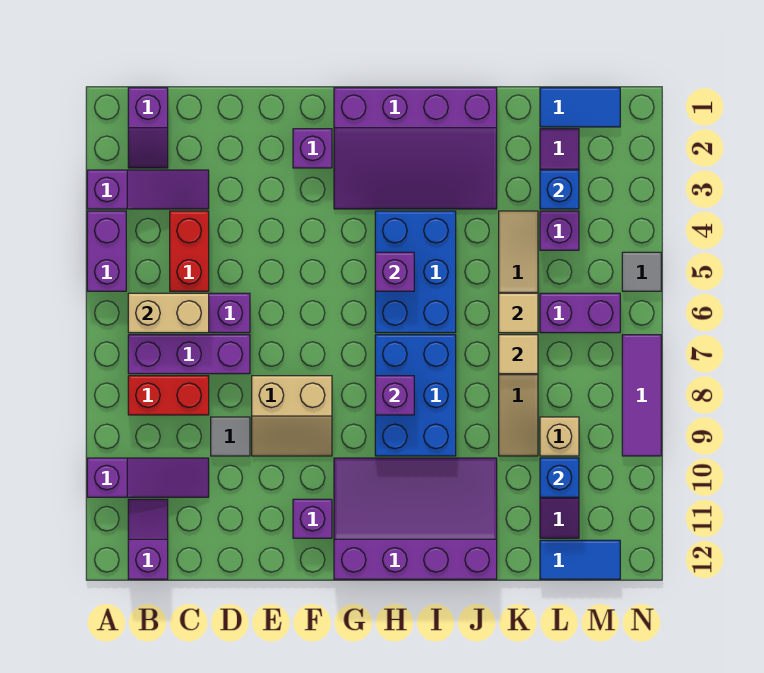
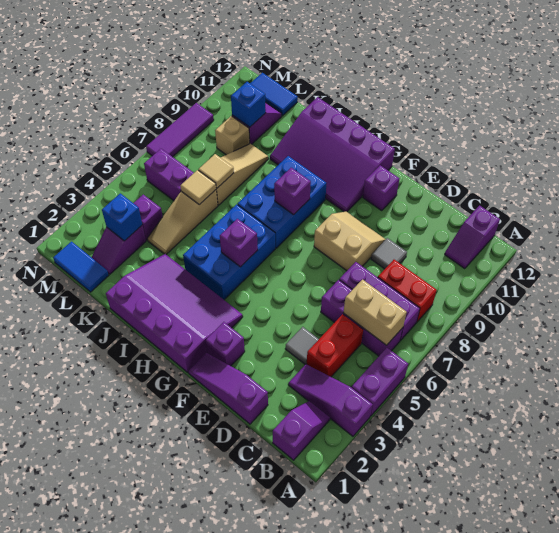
purple 1x3 slope [87,458,209,497] -> purple 1x3 slope moved to [188,353,268,424]
grey 1x1 tile [622,252,661,291] -> grey 1x1 tile moved to [285,327,319,364]

